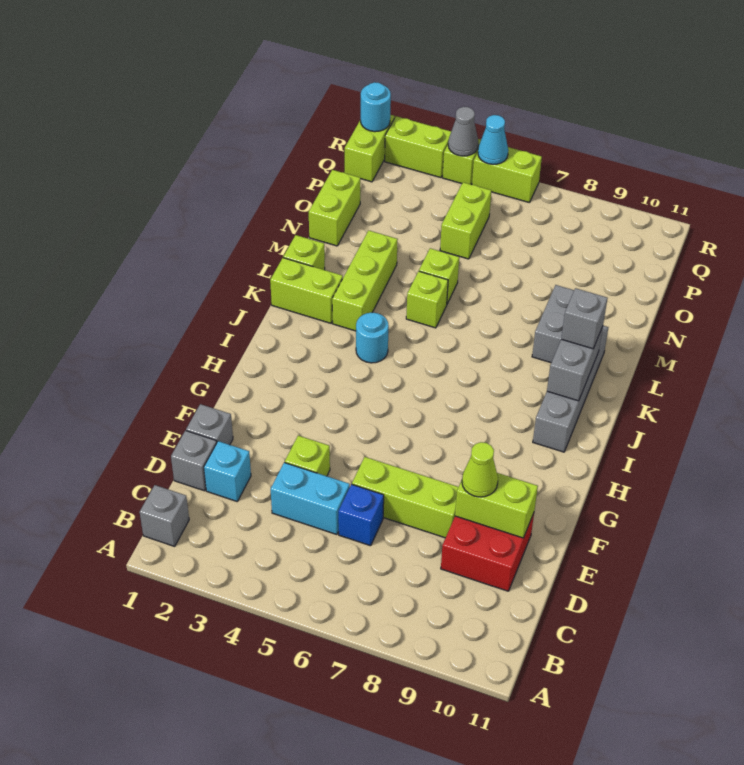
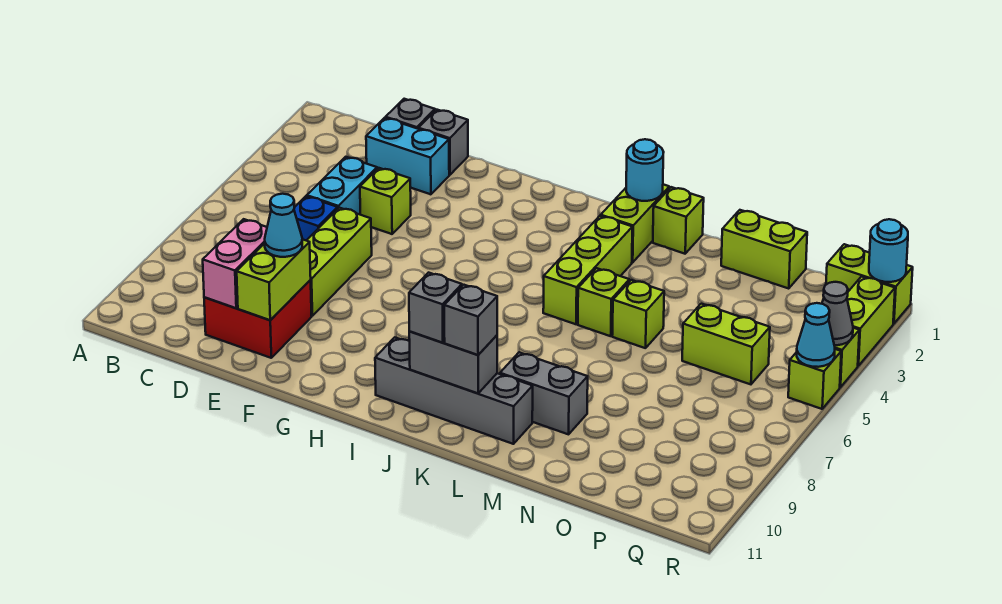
grey 1x1 brick [140,485,189,546] -> grey 1x1 brick moved to [409,273,462,343]
cyan 1x1 brick [204,441,251,501] -> cyan 1x2 brick [366,118,449,194]
none -> pink 1x2 brick [203,219,267,308]
lime 1x1 cone [462,442,498,497] -> cyan 1x1 cone [265,194,302,257]
cyan 1x1 round brick [356,313,389,363] -> cyan 1x1 round brick moved to [626,139,664,201]
lime 1x3 brick [332,230,398,331] -> lime 1x3 brick turned to [543,216,632,324]
lime 1x2 brick [472,147,542,203] -> lime 1x1 brick [788,349,841,409]

